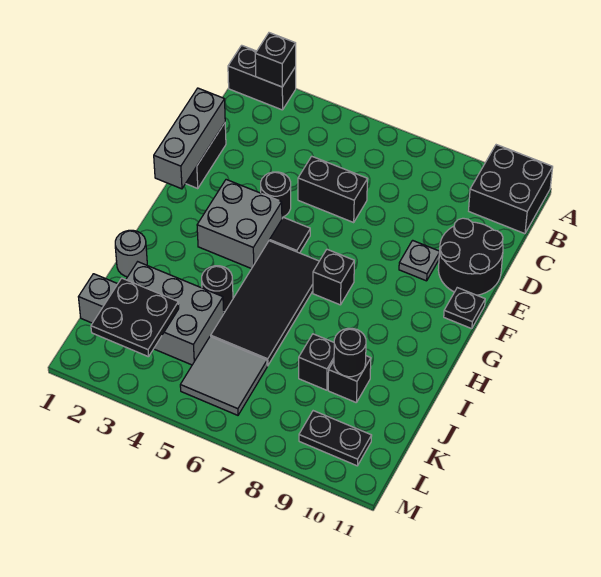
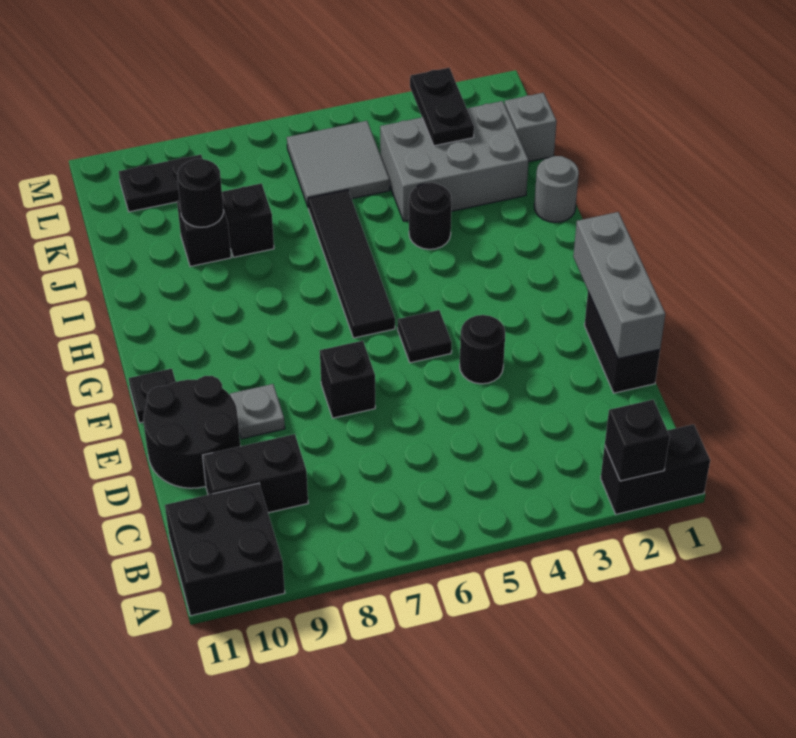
black 1x2 brick [298,156,367,222] -> black 1x2 brick moved to [202,434,308,513]
grey 2x2 brick [197,180,282,269] -> none
black 2x4 tile [211,241,319,366] -> black 1x4 tile [308,190,395,338]
black 1x1 brick [313,249,354,305] -> black 1x1 brick moved to [320,341,375,418]
black 2x2 plate [91,278,179,357] -> black 1x2 plate [410,68,474,146]

